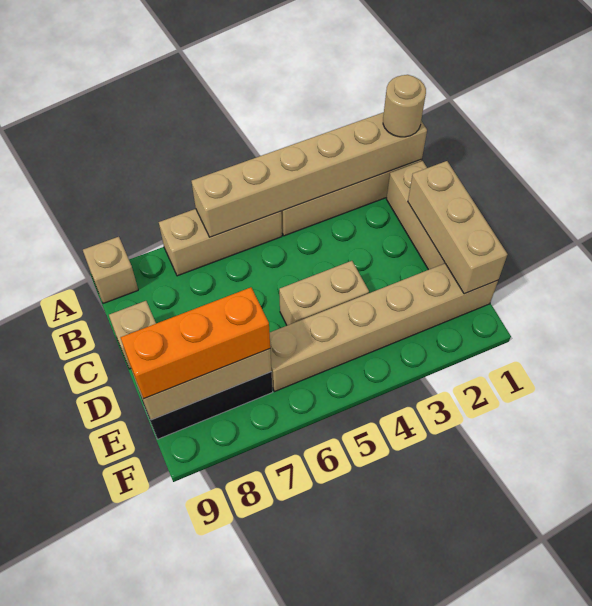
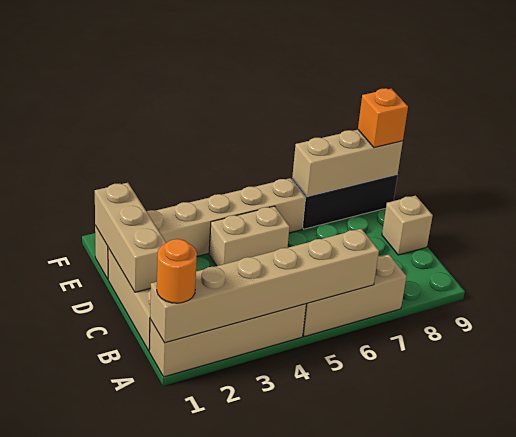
tan 1x1 round brick [383,75,426,137] -> orange 1x1 round brick [157,239,197,303]
tan 1x1 brick [83,237,138,304] -> none
orange 1x3 brick [121,287,270,399] -> orange 1x1 brick [358,88,408,148]

